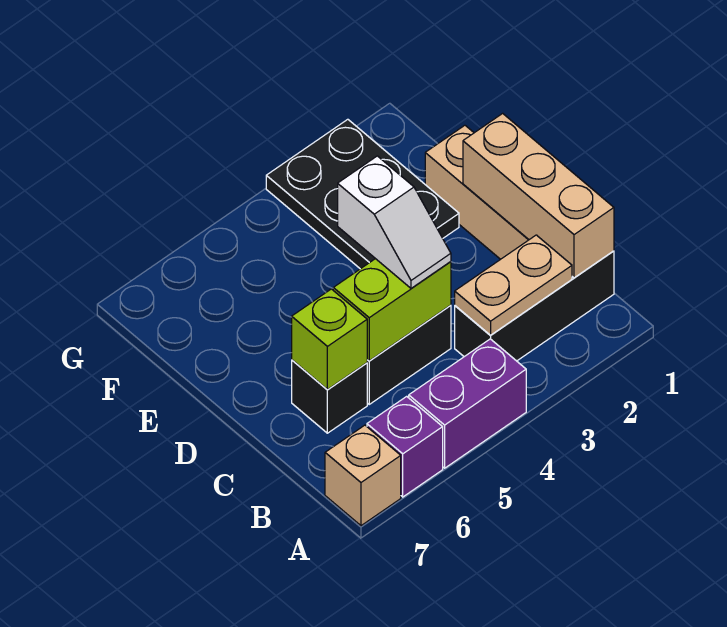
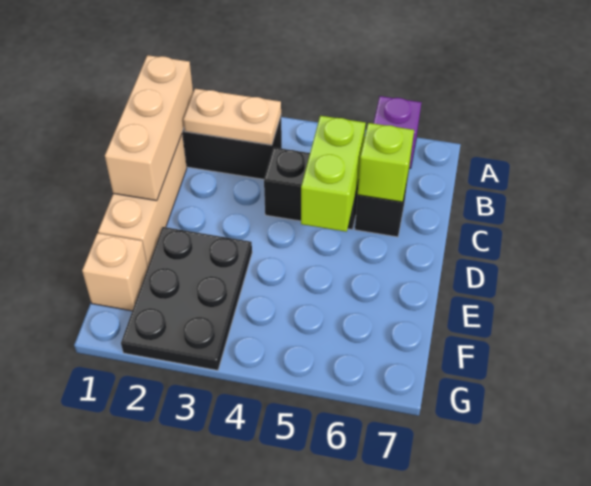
purple 1x2 brick [409,339,526,468] -> none
tan 1x1 brick [325,425,401,526] -> tan 1x1 brick moved to [82,233,148,311]
lime 1x2 brick [333,259,451,361] -> lime 1x2 brick turned to [301,116,366,232]
white 1x2 slope [338,156,451,288] -> none

